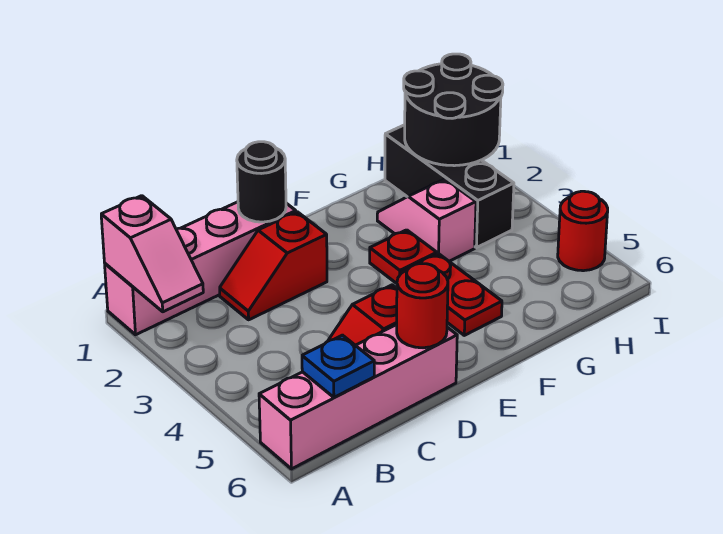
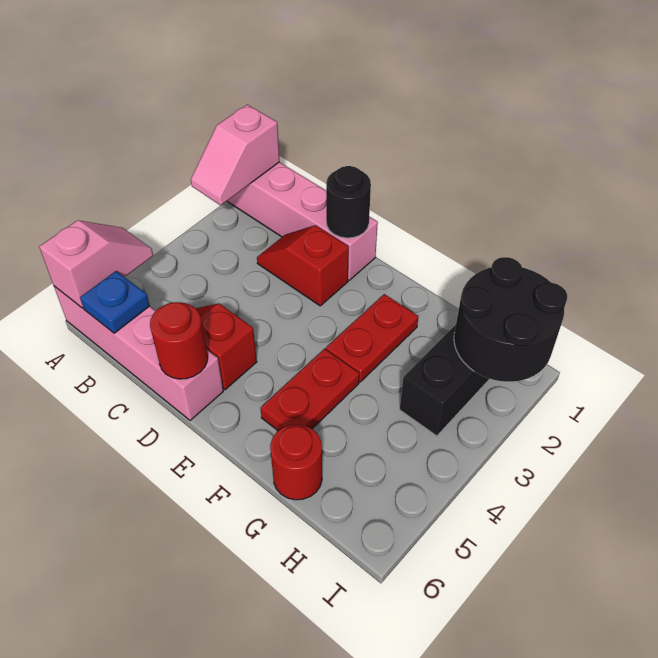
red 1x1 plate [370,230,437,283] -> red 1x2 plate [326,294,419,382]
pink 1x2 slope [377,179,476,261] -> pink 1x2 slope moved to [39,220,153,308]
red 1x1 round brick [558,191,608,271] -> red 1x1 round brick moved to [270,424,322,500]

